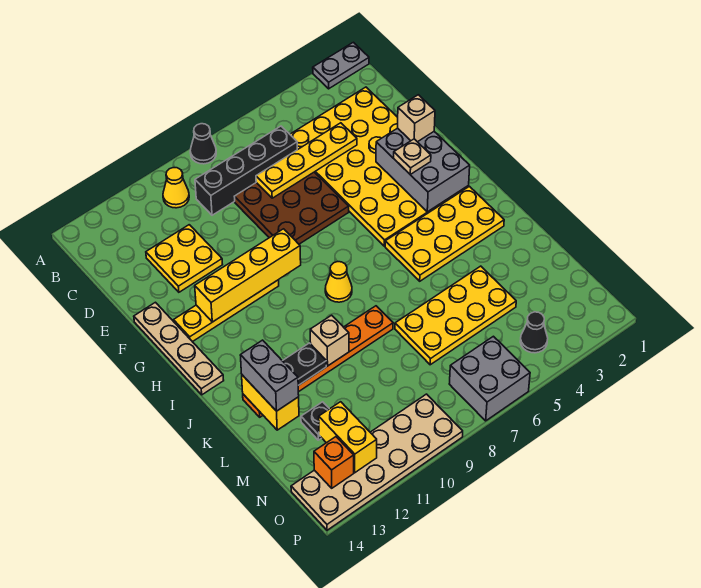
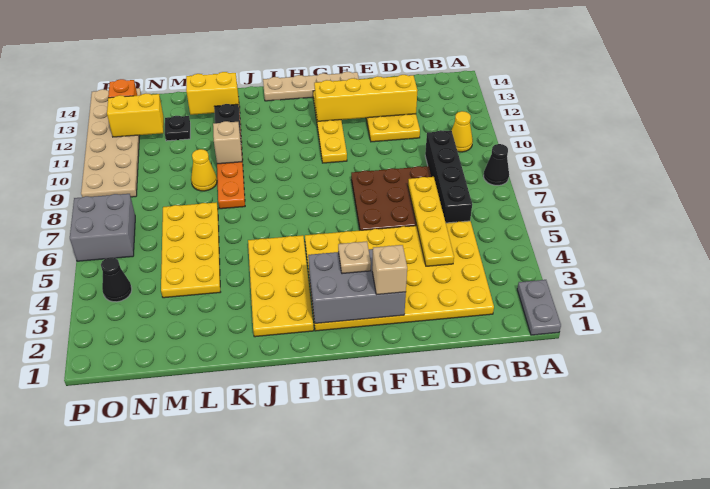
yellow 1x4 brick [195,229,301,322] -> yellow 1x4 brick turned to [314,75,417,121]
yellow 1x1 cone [325,262,352,302] -> yellow 1x1 cone moved to [191,149,217,191]
grey 1x2 brick [240,340,299,411] -> none

